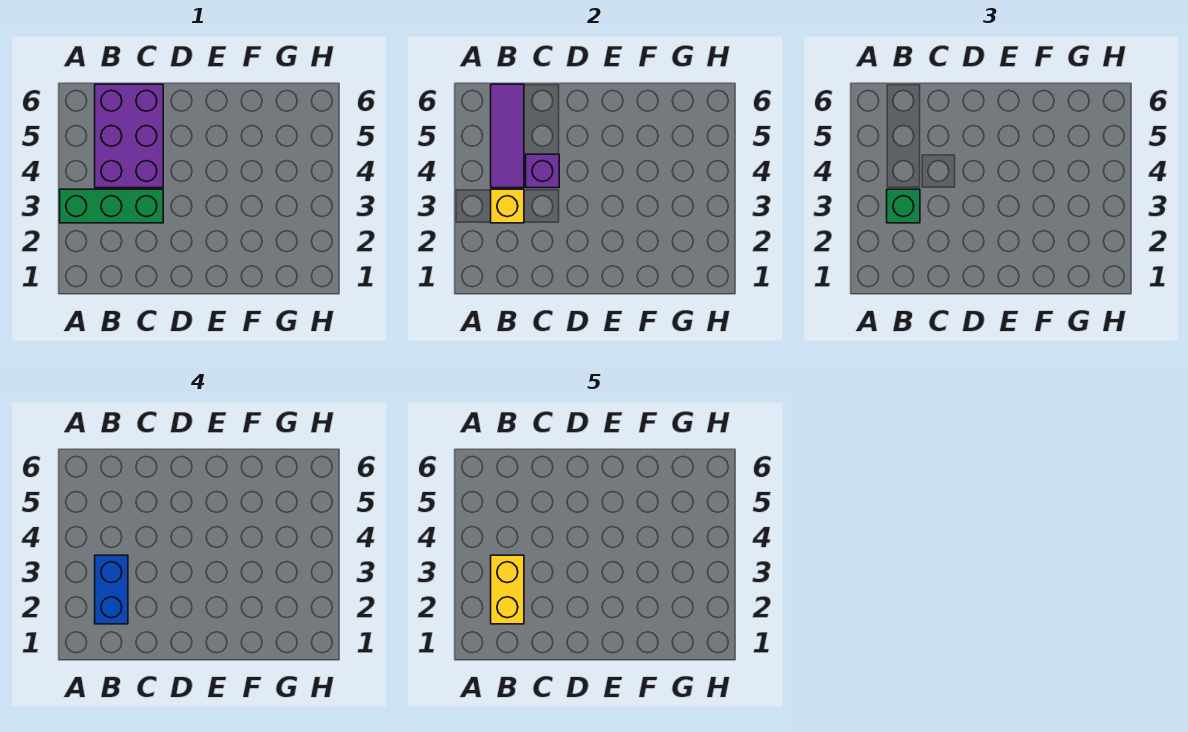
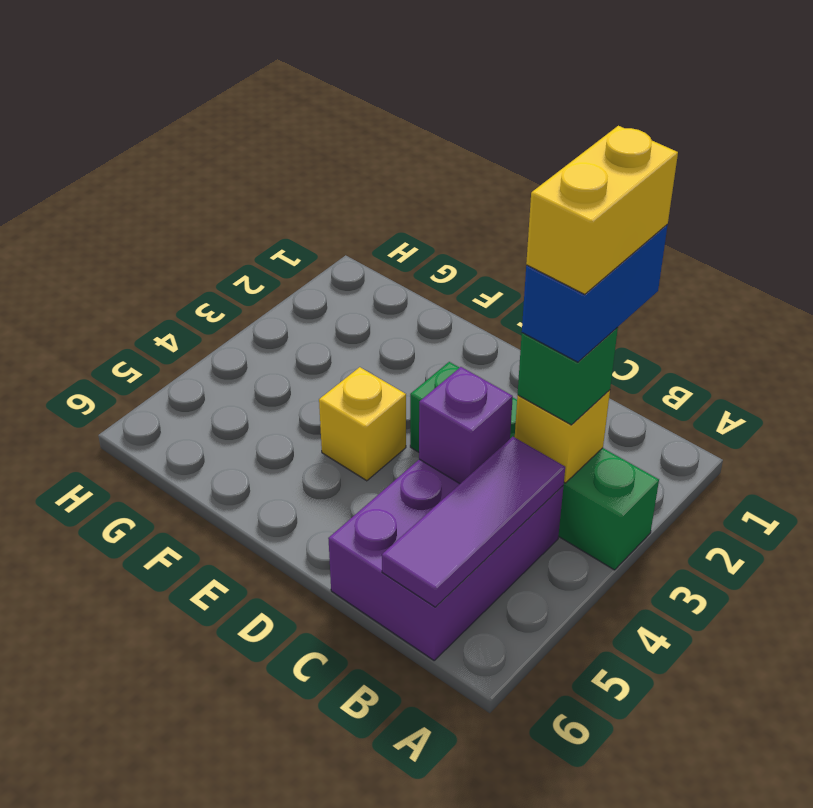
green 1x3 brick [60,189,163,223] -> green 1x4 brick [410,362,659,570]
none -> yellow 1x1 brick [319,367,406,481]

